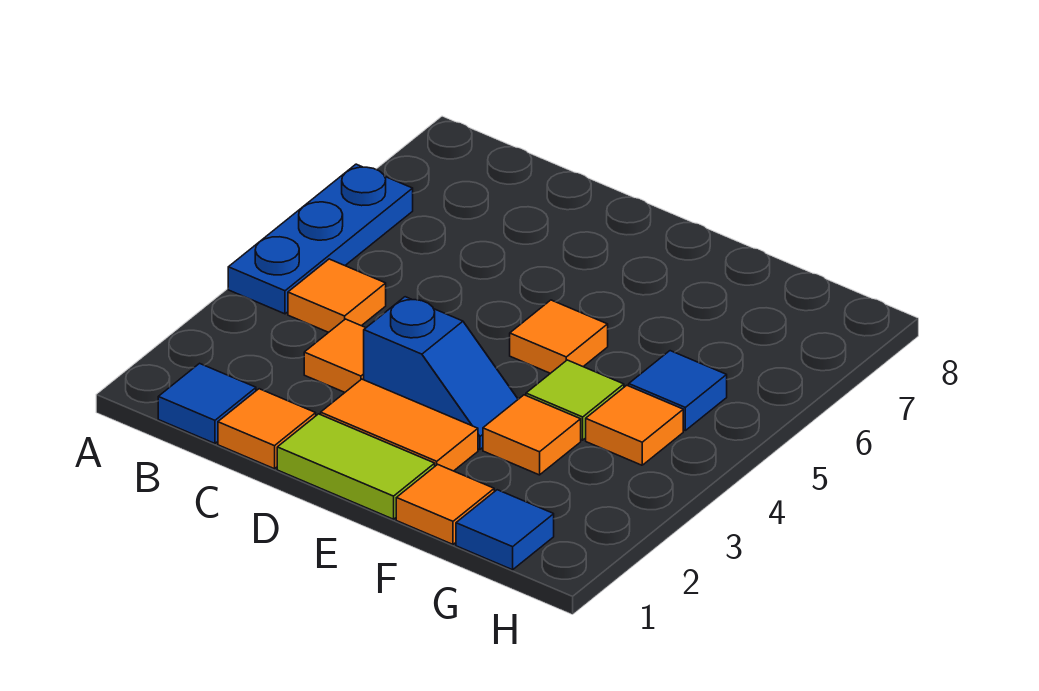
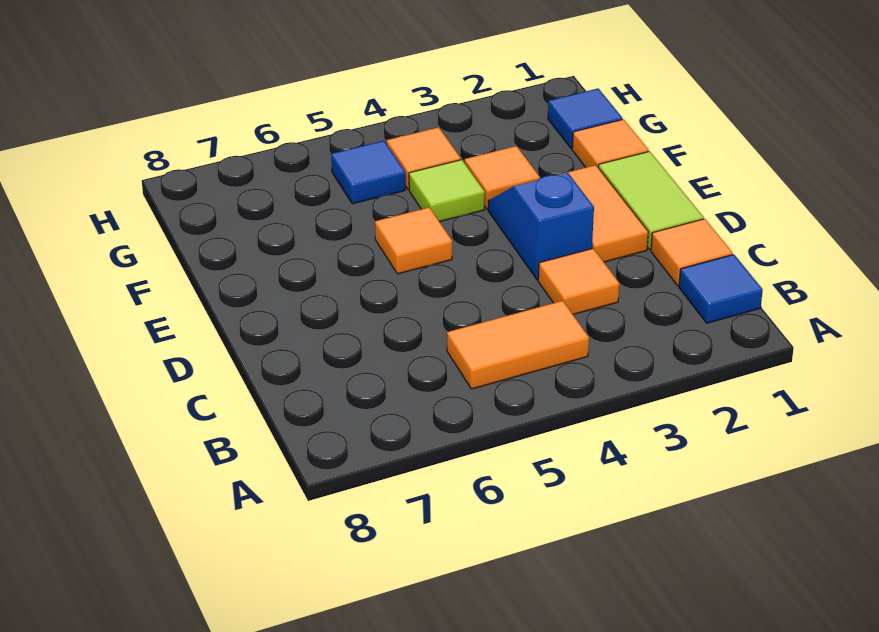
blue 1x3 plate [228,164,413,314] -> none
orange 1x1 tile [288,259,386,332] -> orange 1x2 tile [447,301,589,389]

